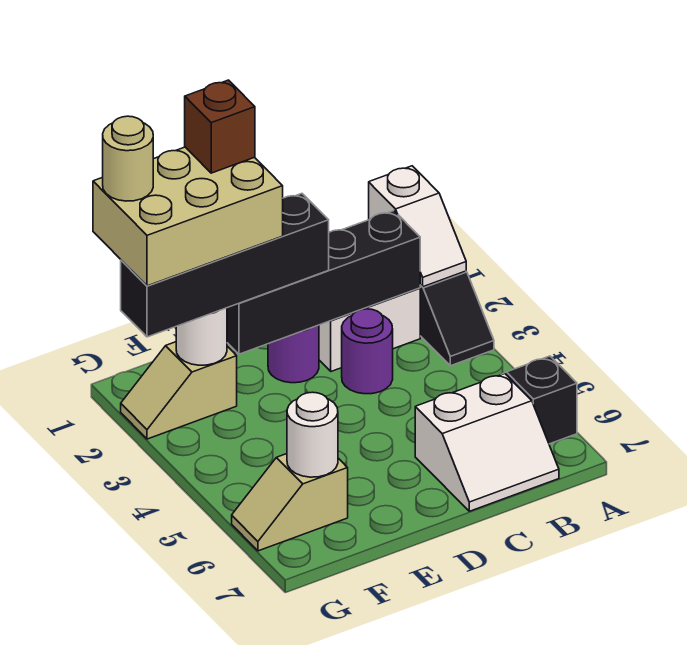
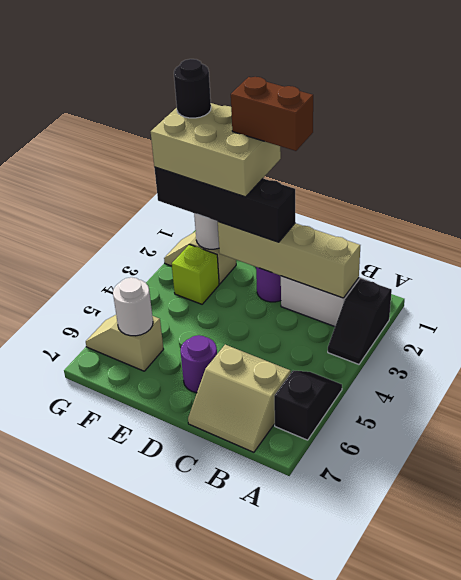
white 1x2 slope [369,166,466,287] -> none
black 1x4 brick [227,211,420,354] -> tan 1x4 brick [218,222,360,298]
white 2x2 slope [415,374,559,511] -> tan 2x2 slope [188,344,291,452]
purple 1x1 round brick [342,309,393,394] -> purple 1x1 round brick moved to [181,335,217,393]
brown 1x1 brick [185,80,255,173] -> brown 1x2 brick [231,77,313,151]
none -> lime 1x1 brick [172,245,219,304]
tan 1x1 round brick [103,116,153,201] -> black 1x1 round brick [174,59,211,118]

